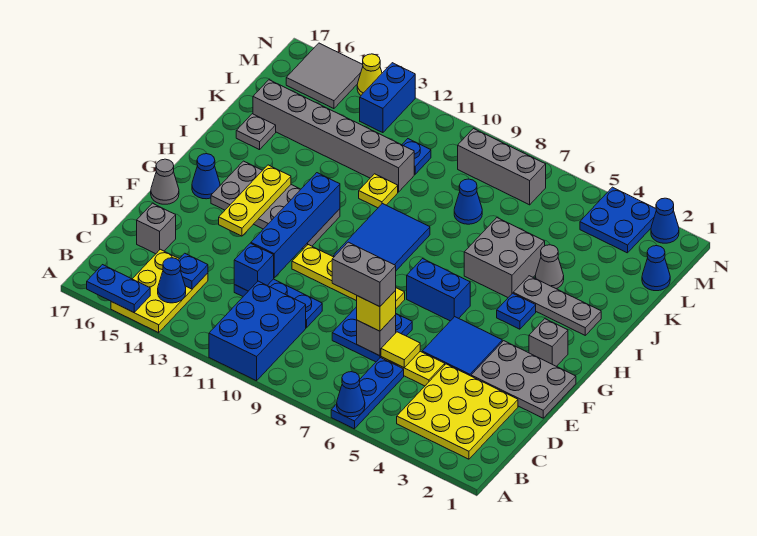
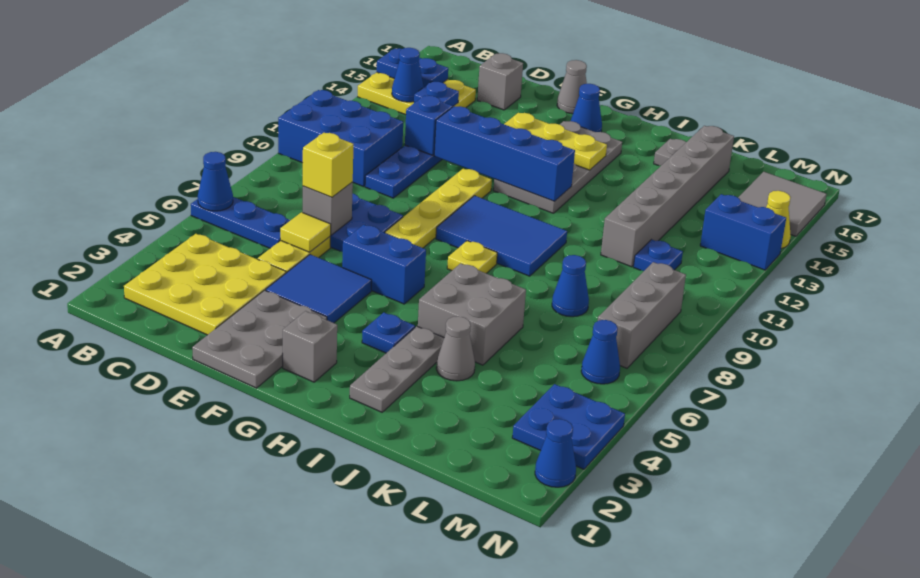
blue 1x2 plate [87,265,150,312] -> blue 1x2 plate turned to [377,48,448,87]
grey 1x2 brick [332,242,396,307] -> none
blue 1x2 brick [407,259,470,321] -> blue 1x2 brick turned to [342,225,426,304]
yellow 1x1 plate [359,174,398,208] -> yellow 1x1 plate moved to [447,241,497,273]
blue 1x1 cone [642,246,670,291] -> blue 1x1 cone moved to [581,320,620,384]

